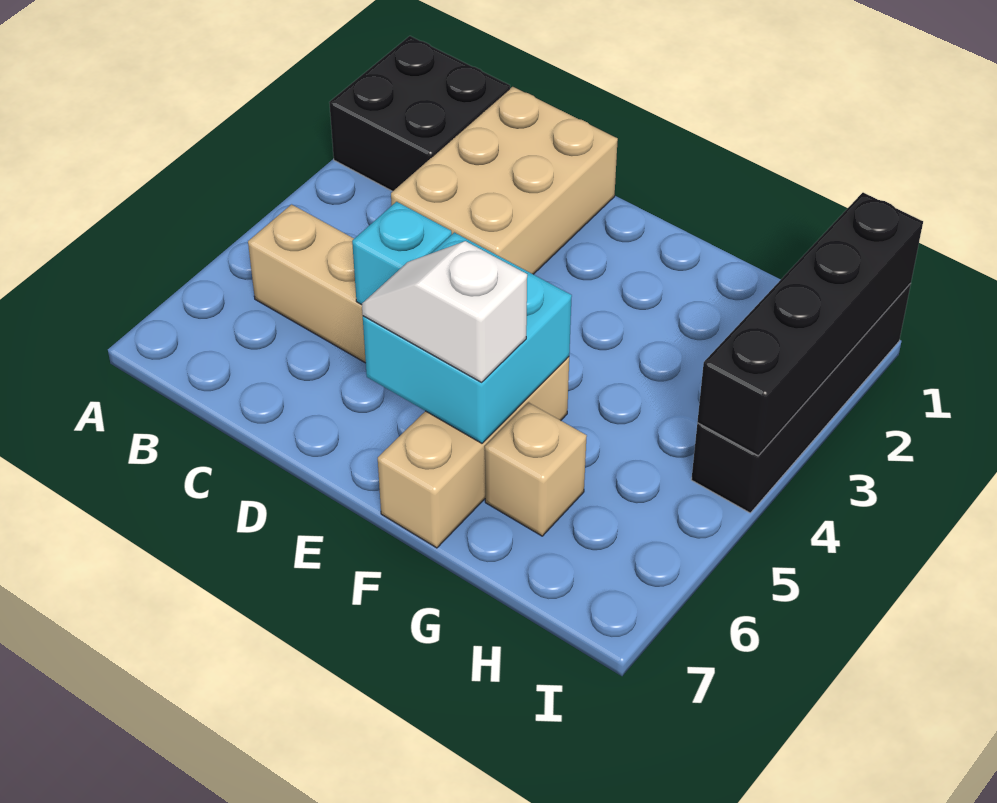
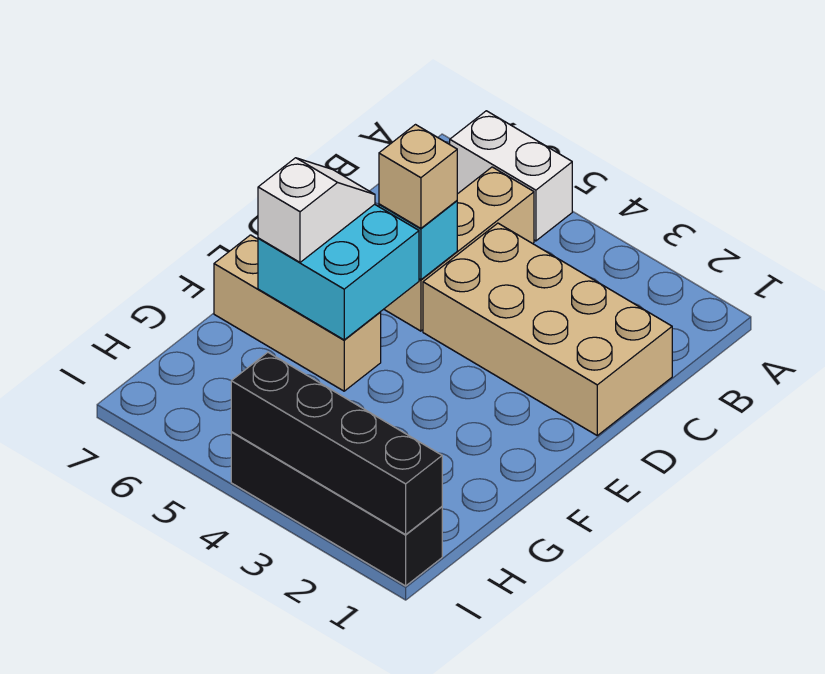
black 2x2 brick [329,36,510,191] -> none
none -> white 1x2 brick [450,111,572,241]
tan 2x3 brick [391,87,618,274] -> tan 2x4 brick [423,223,672,435]
tan 1x1 brick [485,403,587,536] -> tan 1x1 brick moved to [379,125,457,228]

